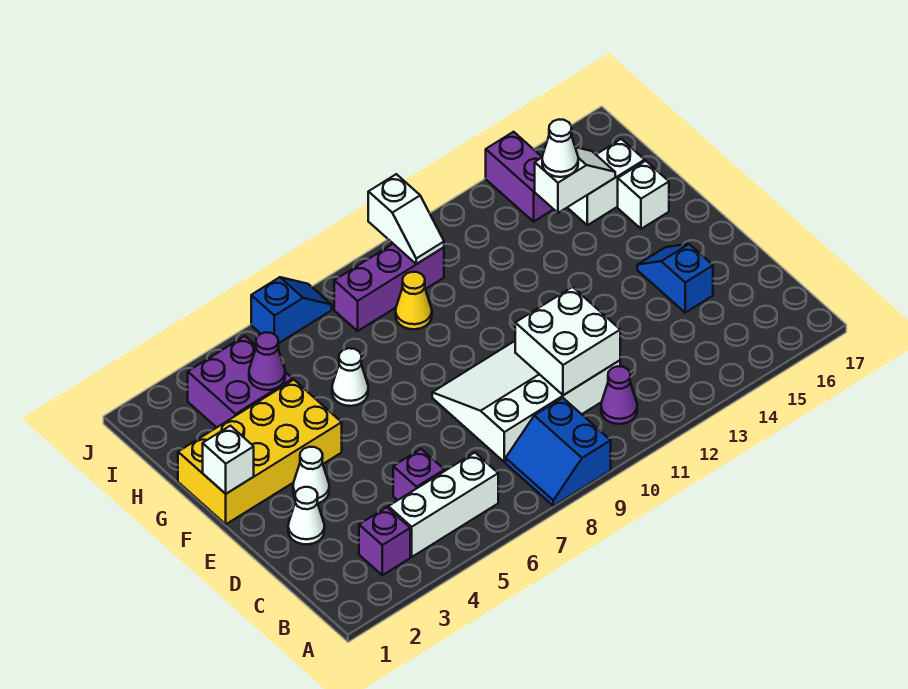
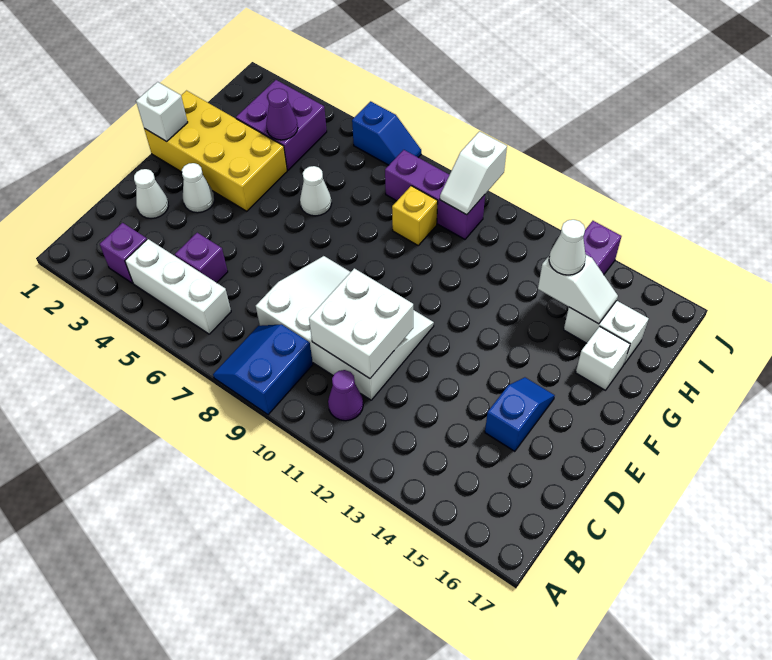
yellow 1x1 cone [396,272,432,329] -> yellow 1x1 brick [392,186,438,245]

